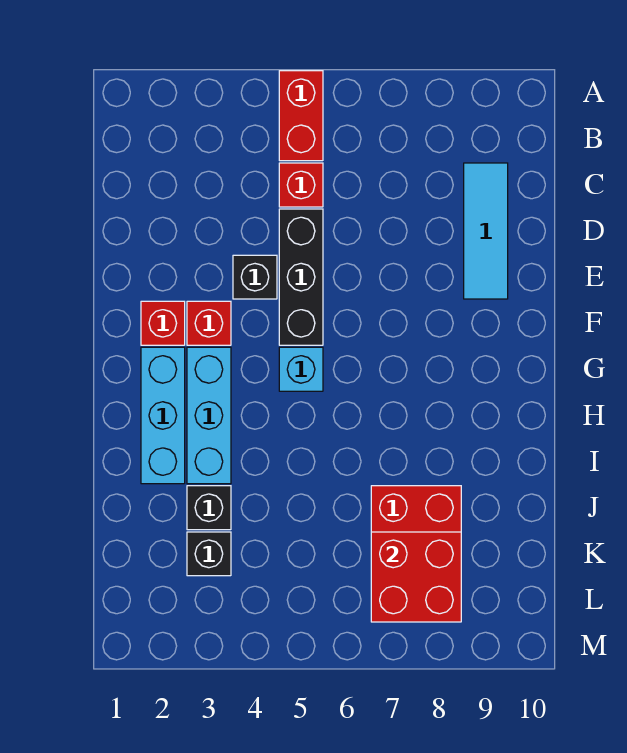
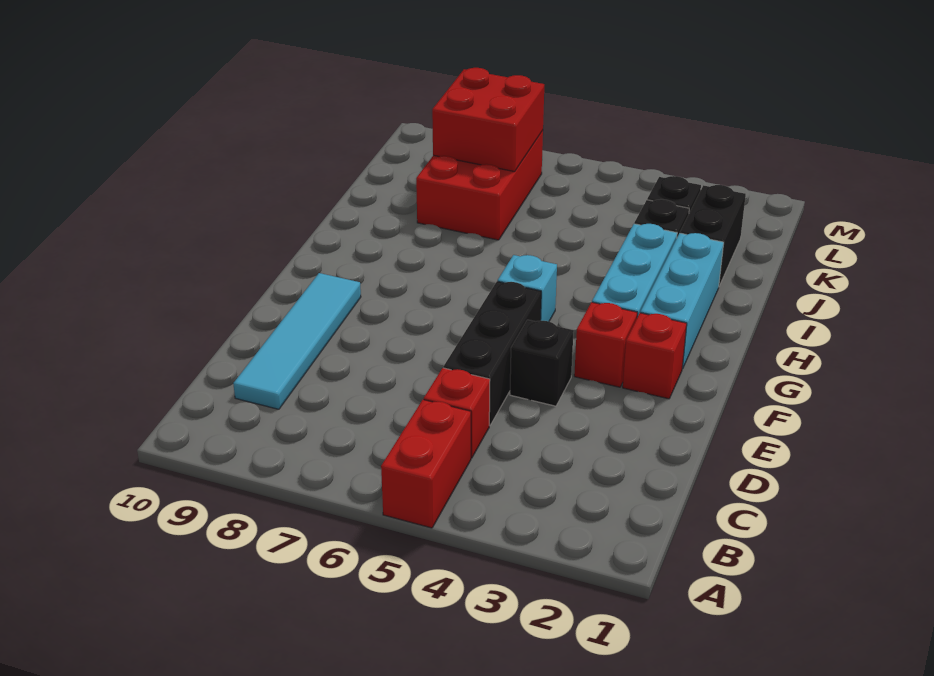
cyan 1x3 tile [464,163,508,299] -> cyan 1x4 tile [233,273,361,409]
none -> black 1x2 brick [680,185,746,286]

